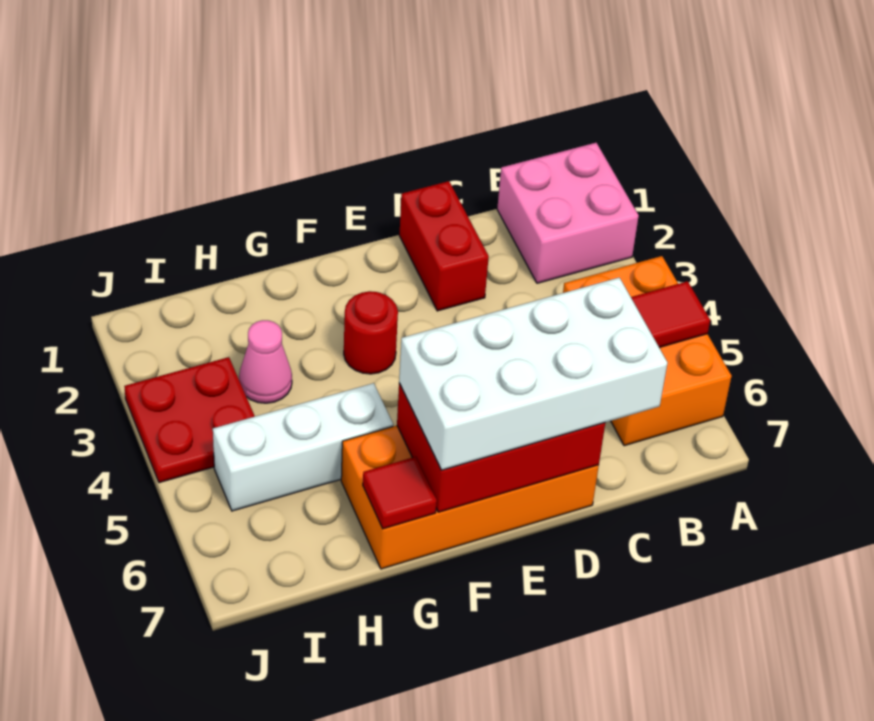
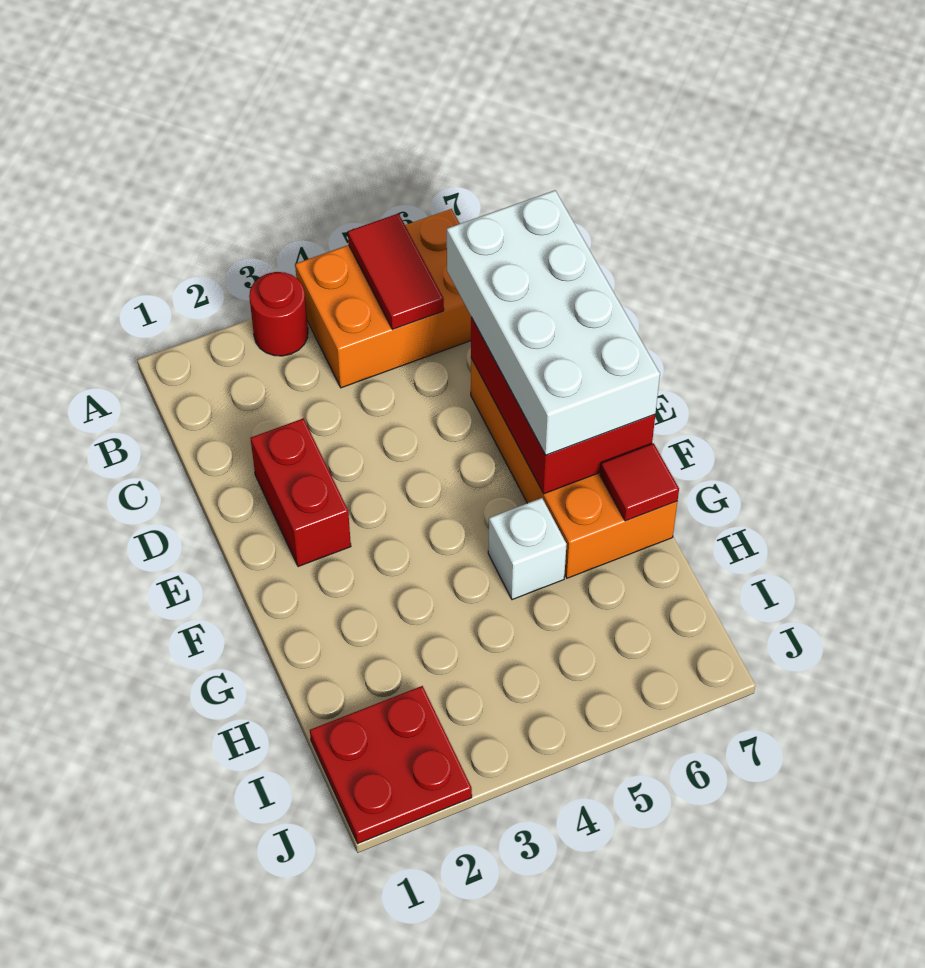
pink 2x2 brick [497,143,639,283] -> none
red 1x2 brick [399,181,489,311] -> red 1x2 brick turned to [251,418,351,567]
red 1x1 round brick [344,291,398,374] -> red 1x1 round brick moved to [249,272,308,356]
white 1x3 brick [213,383,393,511] -> white 1x1 brick [488,498,567,600]
pink 1x1 cone [239,320,292,403] -> none
red 2x2 plate [124,357,255,483] -> red 2x2 plate moved to [310,686,472,843]

